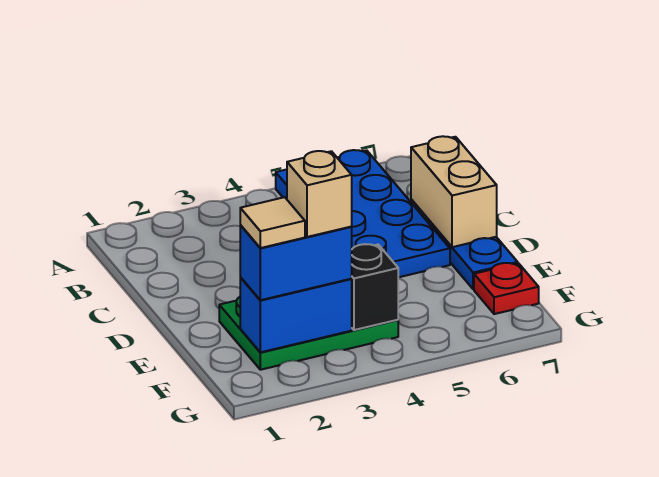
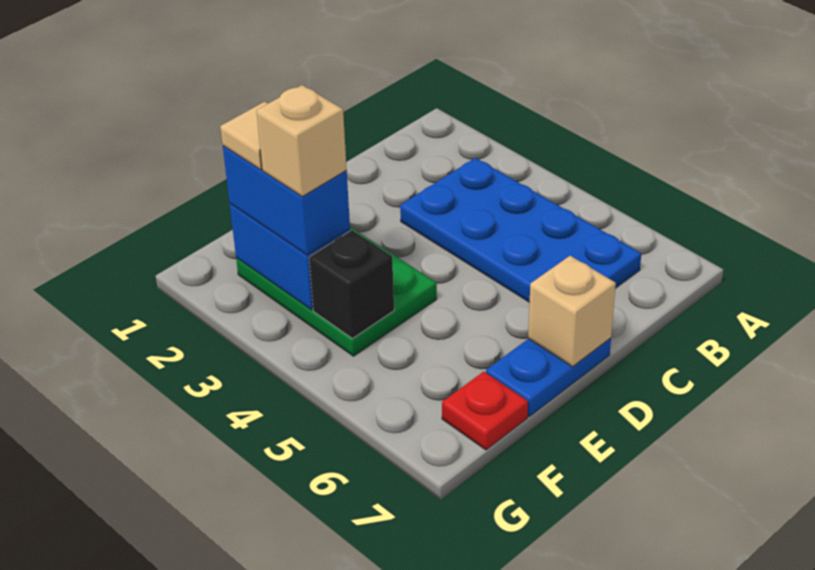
blue 2x4 plate [276,150,450,277] -> blue 2x4 plate turned to [400,158,641,302]
tan 1x2 brick [411,136,497,247] -> tan 1x1 brick [528,256,616,367]

